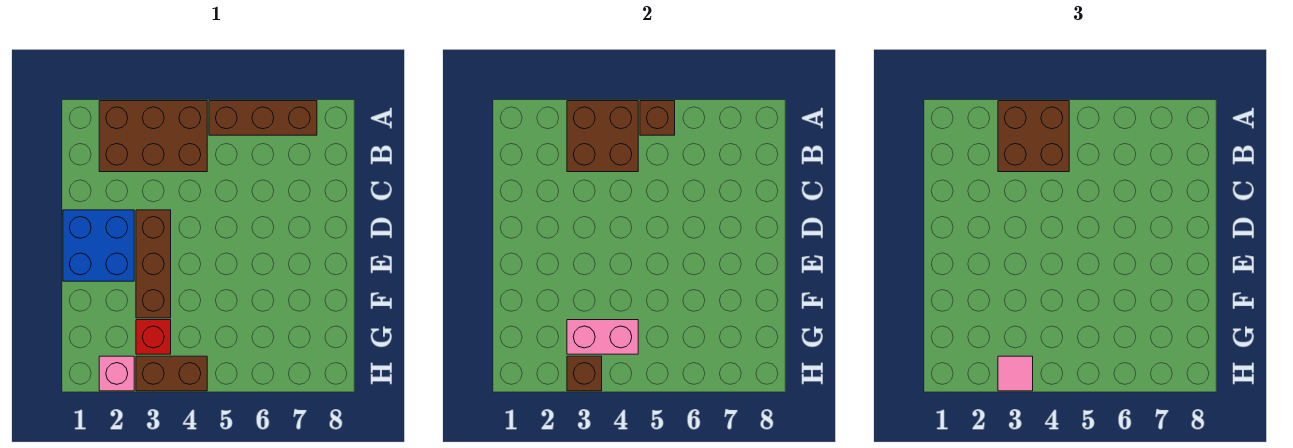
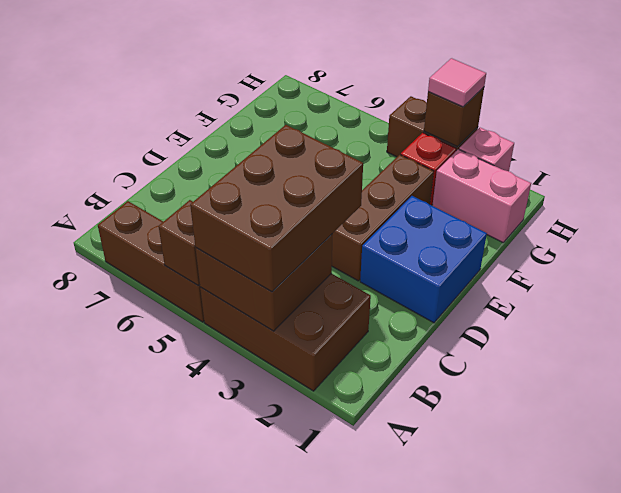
brown 2x2 brick [998,101,1069,172] -> brown 2x3 brick [190,125,363,292]
pink 1x2 brick [567,320,638,354] -> pink 1x2 brick moved to [432,149,531,243]

